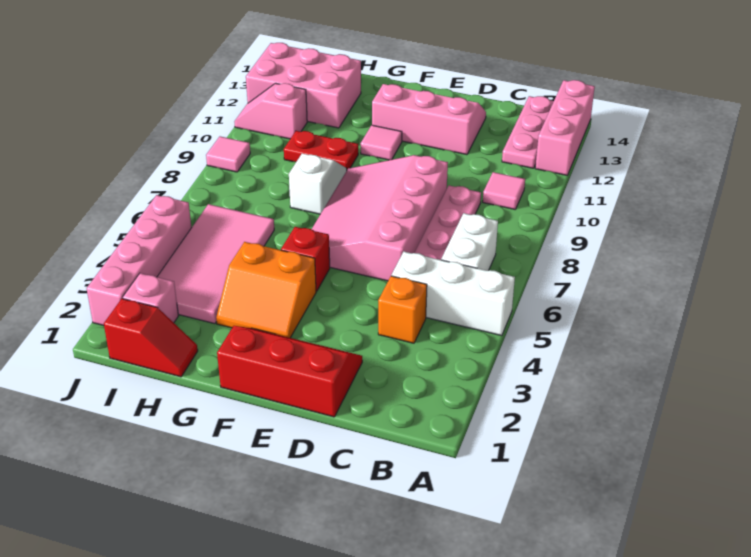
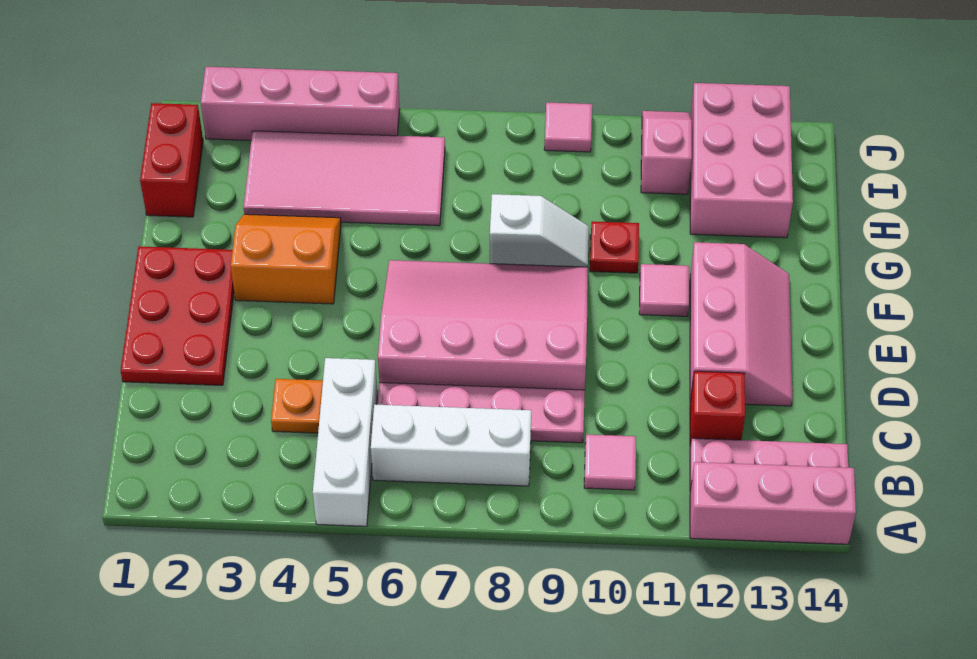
white 1x2 brick [441,213,498,271] -> white 1x3 brick [371,405,531,486]
orange 1x1 brick [378,276,427,343] -> orange 1x1 plate [271,379,323,433]
red 2x3 slope [217,326,362,417] -> red 2x3 plate [121,246,234,385]
orange 2x2 slope [216,242,316,338] -> orange 2x2 slope turned to [231,214,341,304]
red 1x1 brick [281,227,330,291] -> red 1x1 brick moved to [690,371,745,446]
red 1x2 plate [284,131,358,169] -> red 1x1 plate [590,221,639,273]
red 1x2 slope [104,299,198,377] -> red 1x2 brick [140,103,203,217]
pink 1x1 brick [123,273,178,323] -> none

